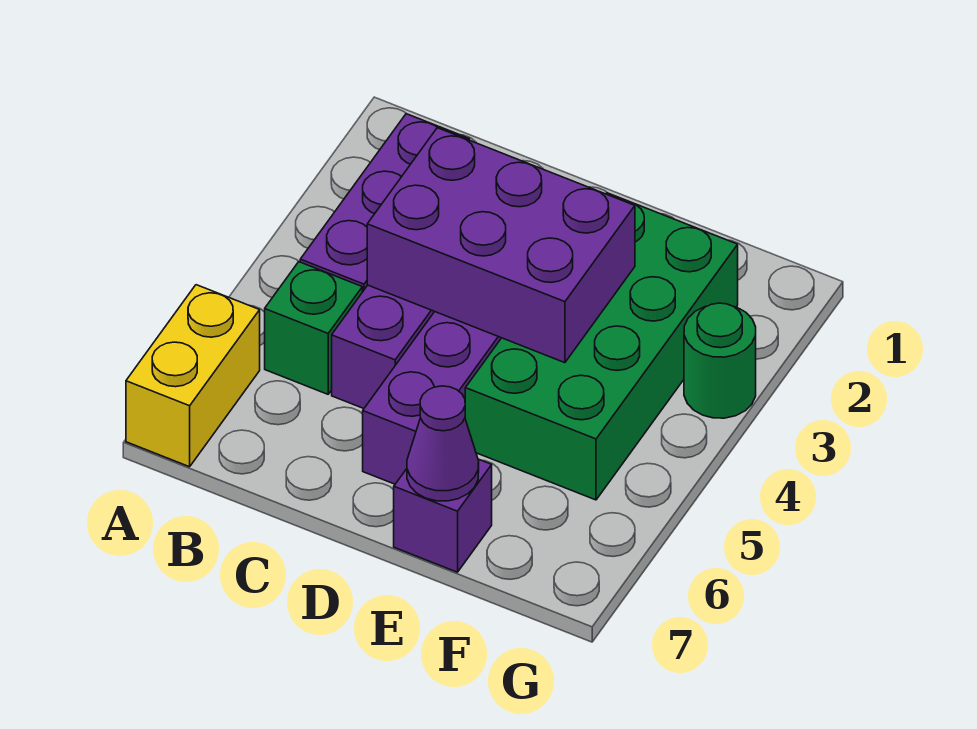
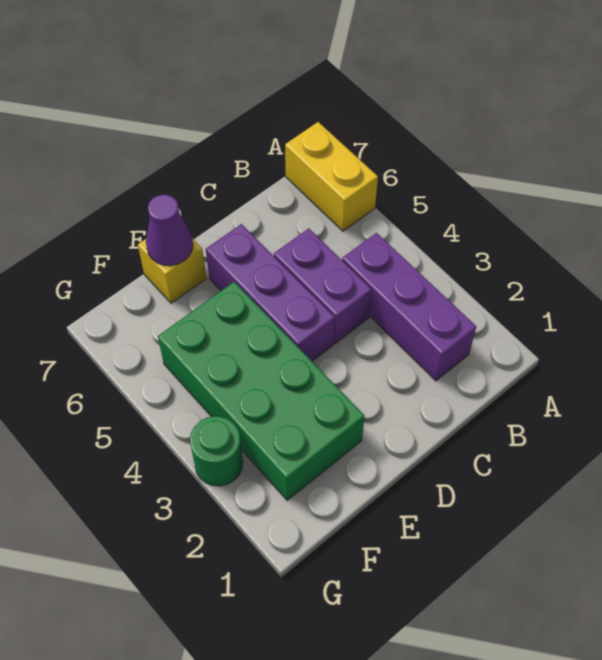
green 1x1 brick [265,262,362,394] -> none
purple 2x3 brick [367,128,635,363] -> none
purple 1x1 brick [394,459,492,572] -> yellow 1x1 brick [138,238,206,303]

